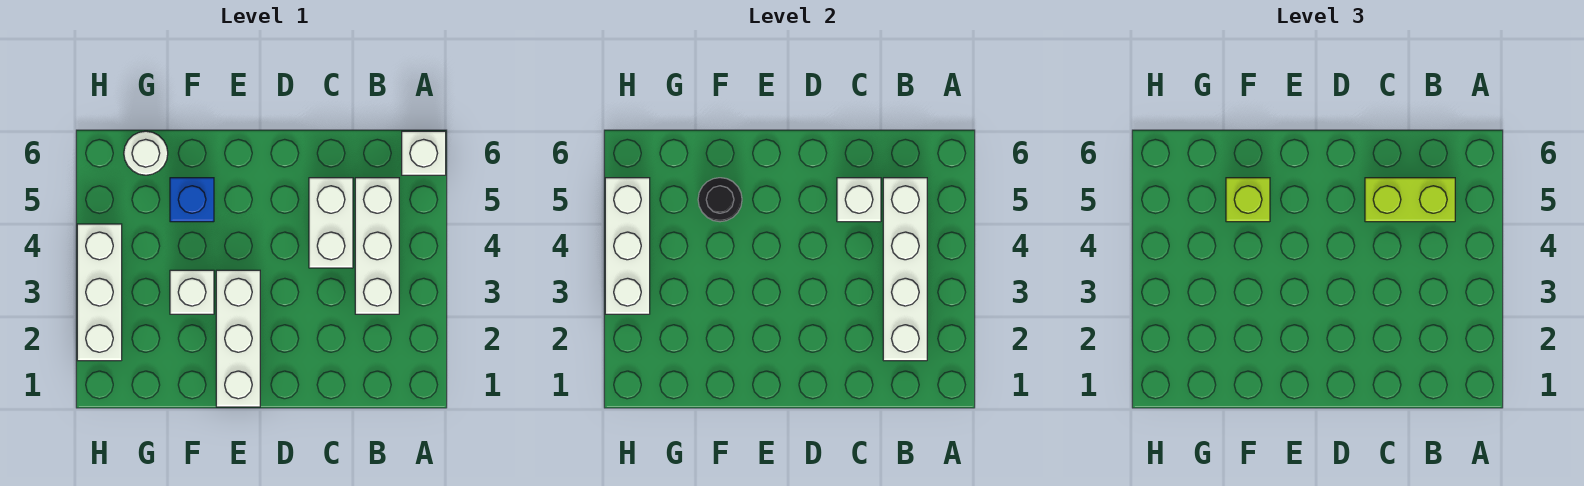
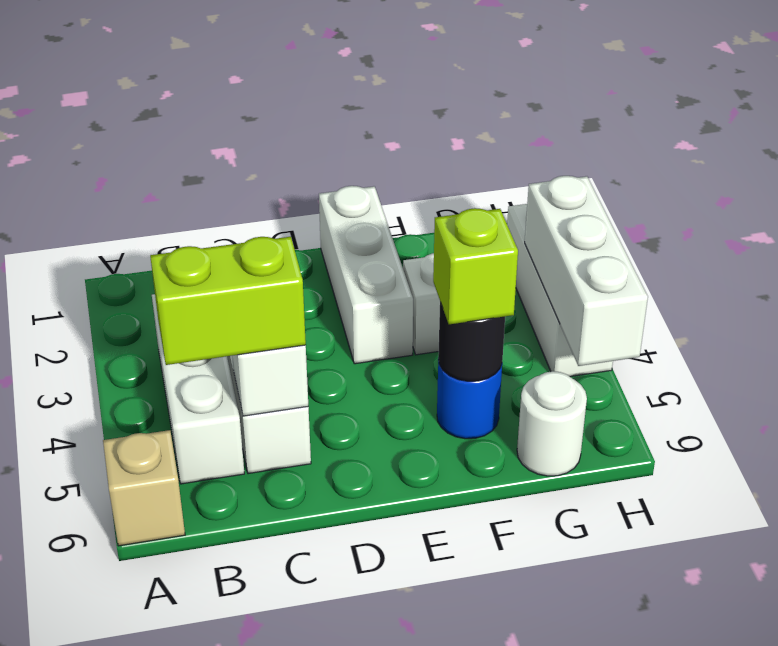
white 1x1 brick [402,131,446,175] -> tan 1x1 brick [103,430,185,546]
white 1x4 brick [883,178,927,361] -> none
blue 1x1 brick [170,178,214,222] -> blue 1x1 round brick [437,359,502,439]

